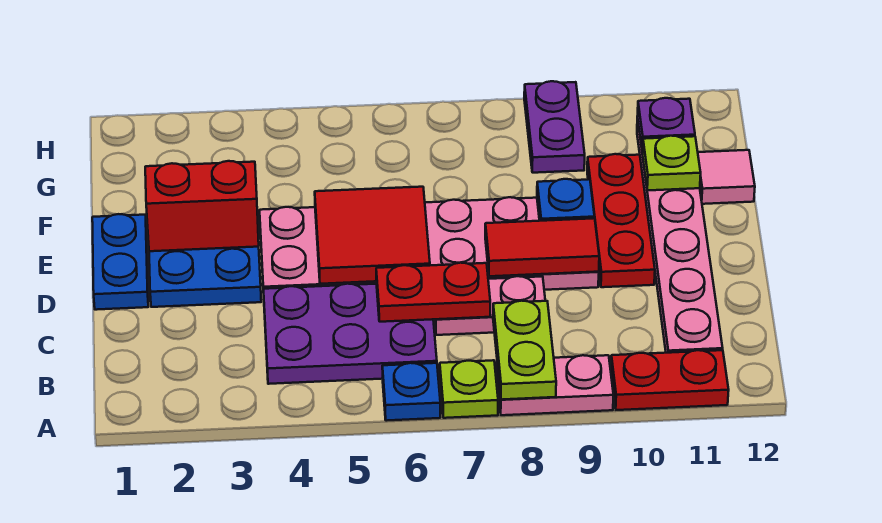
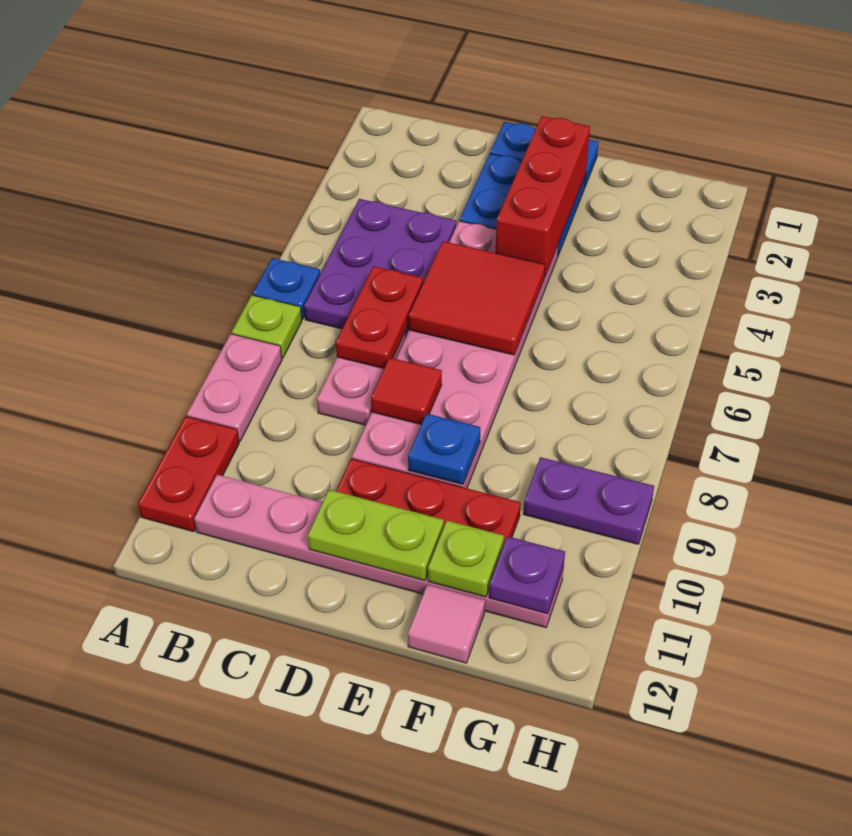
lime 1x2 plate [493,301,556,400] -> lime 1x2 plate moved to [308,490,444,581]
red 1x2 tile [485,218,599,276] -> red 1x1 tile [371,357,442,424]
red 1x2 brick [145,161,259,251] -> red 1x3 brick [496,116,590,277]

